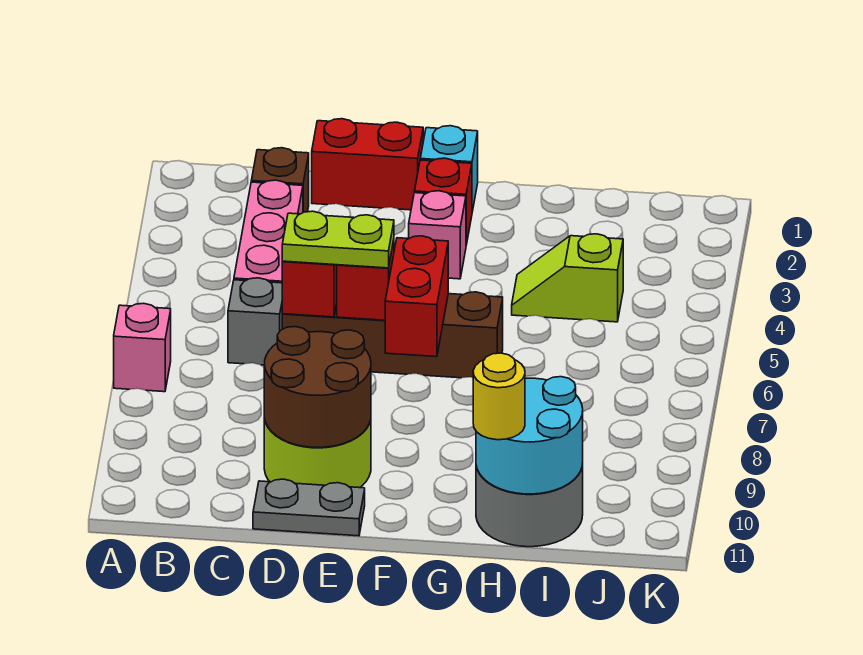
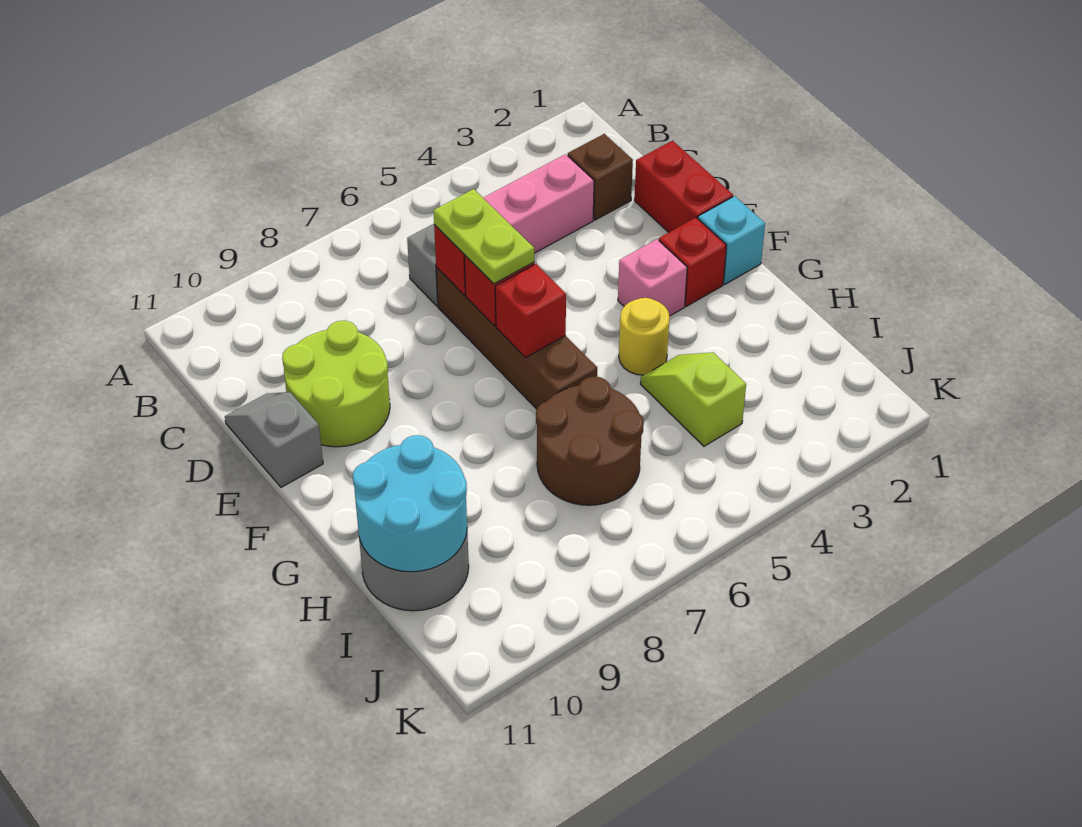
pink 1x1 brick [114,303,171,392] -> none
brown 2x2 round brick [264,327,371,448] -> brown 2x2 round brick moved to [536,376,644,505]
grey 1x2 plate [253,479,365,536] -> grey 1x2 slope [225,392,323,487]
red 1x2 brick [385,236,448,357] -> red 1x1 brick [495,264,566,358]
yellow 1x1 round brick [473,353,525,440] -> yellow 1x1 round brick moved to [619,298,670,375]

